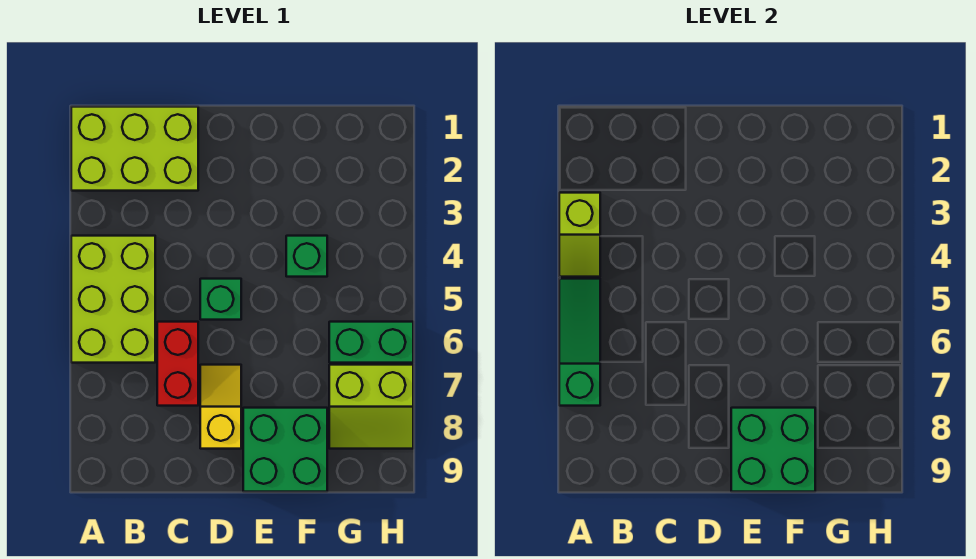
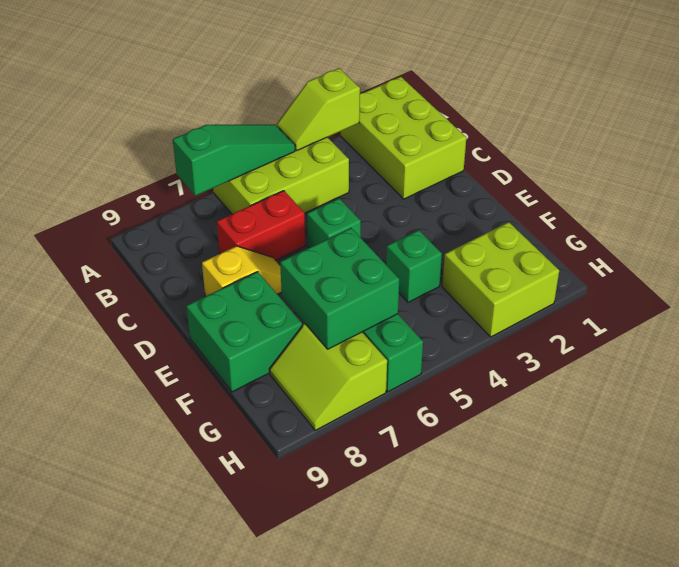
green 2x2 brick [731,408,815,492] -> green 2x2 brick moved to [280,228,399,349]
none -> lime 2x2 brick [442,222,559,337]

